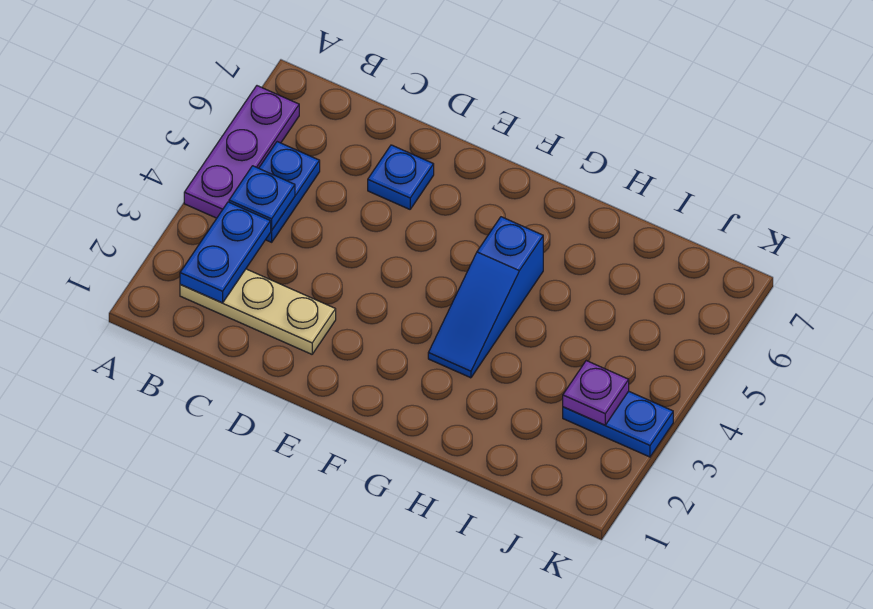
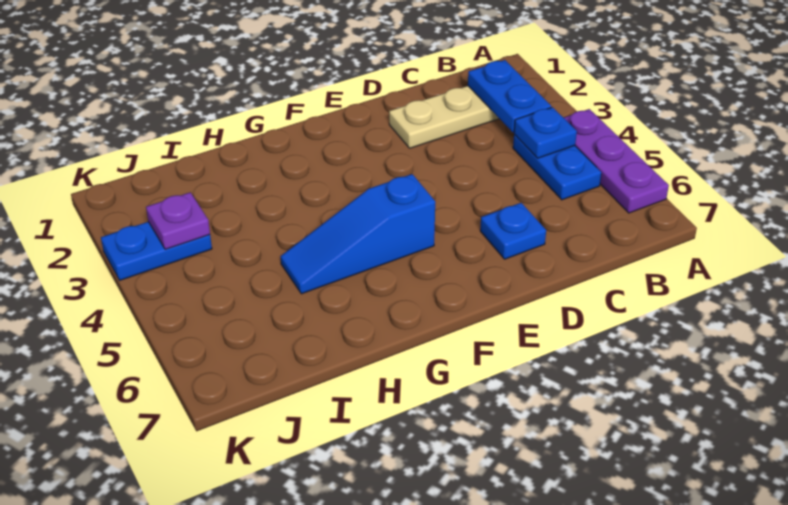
blue 1x3 slope [428,217,543,378] -> blue 1x3 slope turned to [281,174,435,294]

